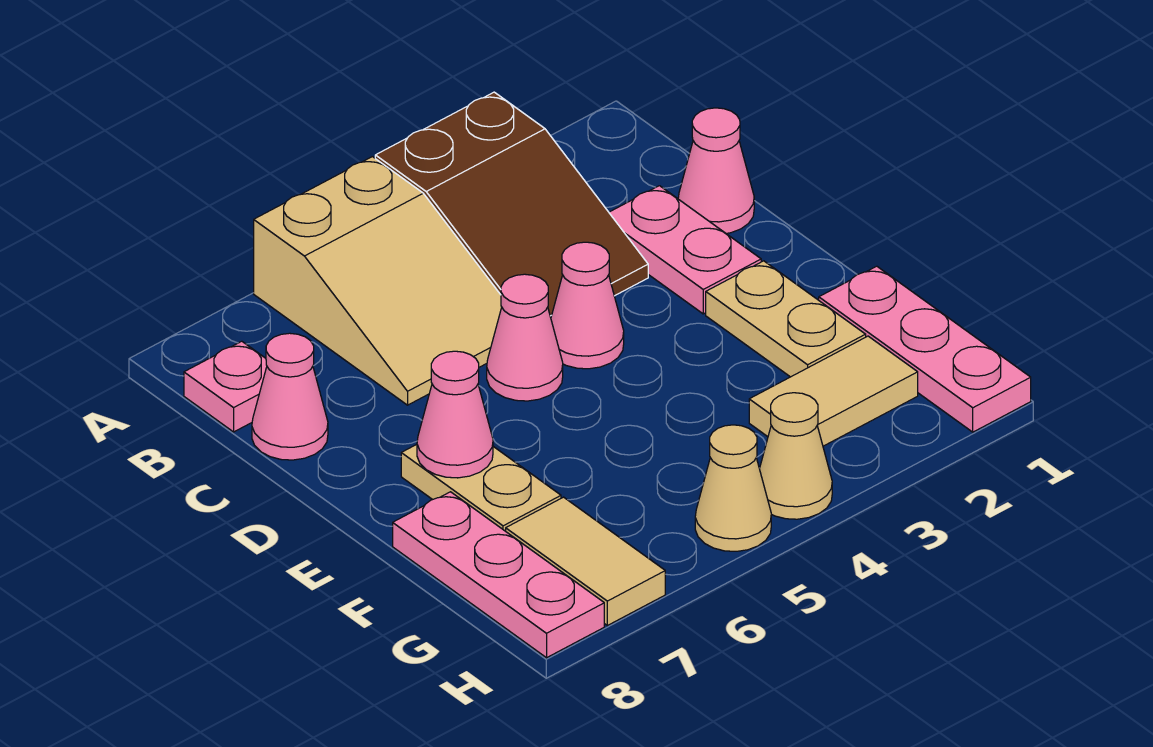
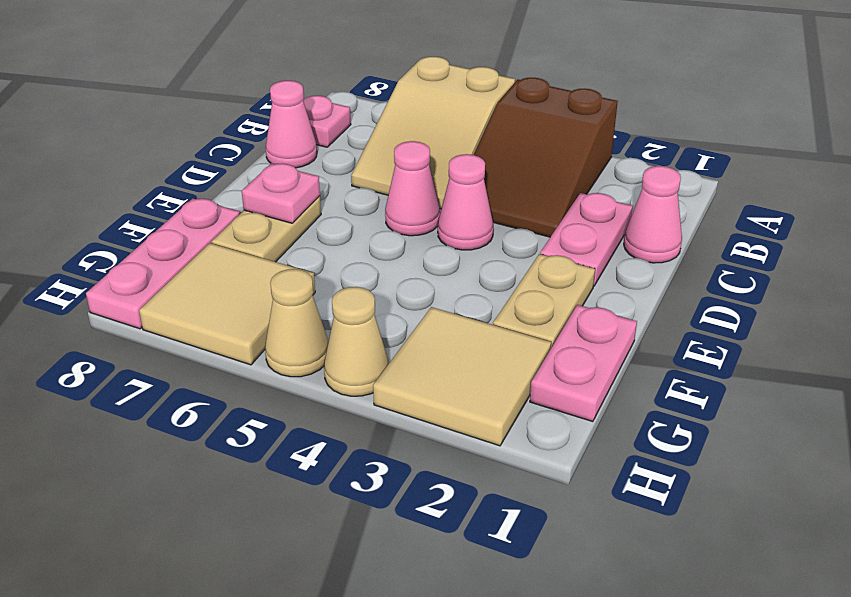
pink 1x1 cone [417,351,493,478] -> pink 1x1 plate [242,163,320,223]
pink 1x3 plate [819,266,1031,432] -> pink 1x2 plate [530,305,637,422]
tan 1x2 tile [749,336,918,446] -> tan 2x2 tile [373,307,551,446]
tan 1x2 tile [506,497,665,625] -> tan 2x2 tile [139,243,315,365]

